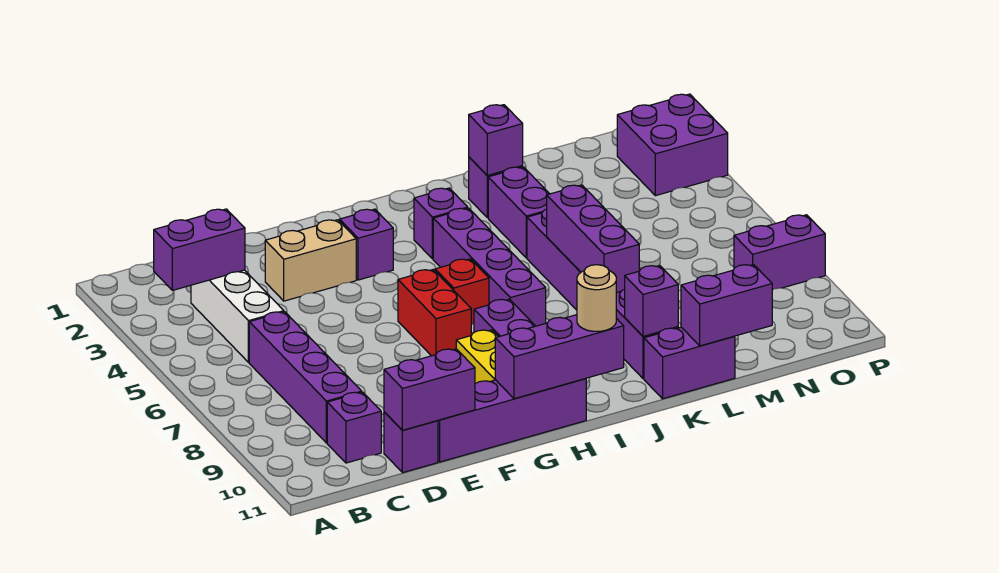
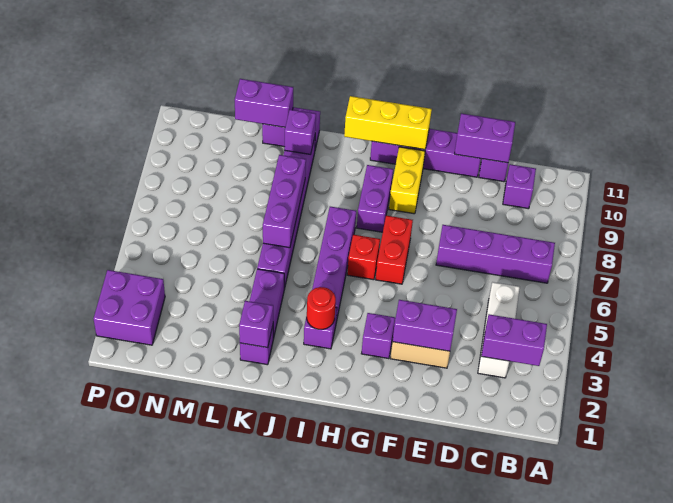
purple 1x4 brick [249,312,362,443] -> purple 1x4 brick turned to [436,225,555,283]
purple 1x3 brick [495,315,624,399] -> yellow 1x3 brick [344,96,432,150]
none -> red 1x1 round brick [307,287,336,329]
tan 1x1 round brick [577,265,616,331] -> none
purple 1x2 brick [734,215,825,290] -> purple 1x2 brick moved to [392,300,457,351]

